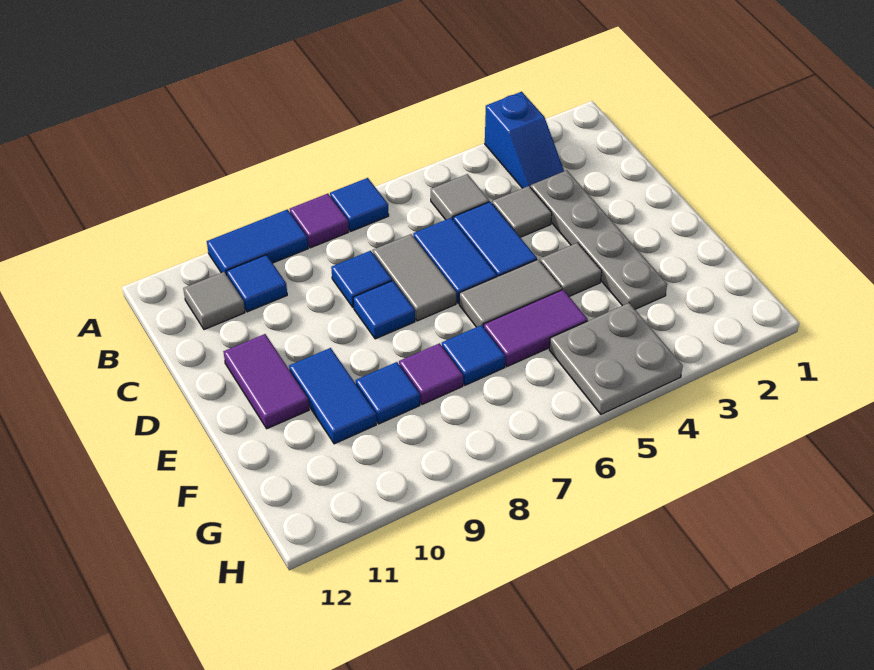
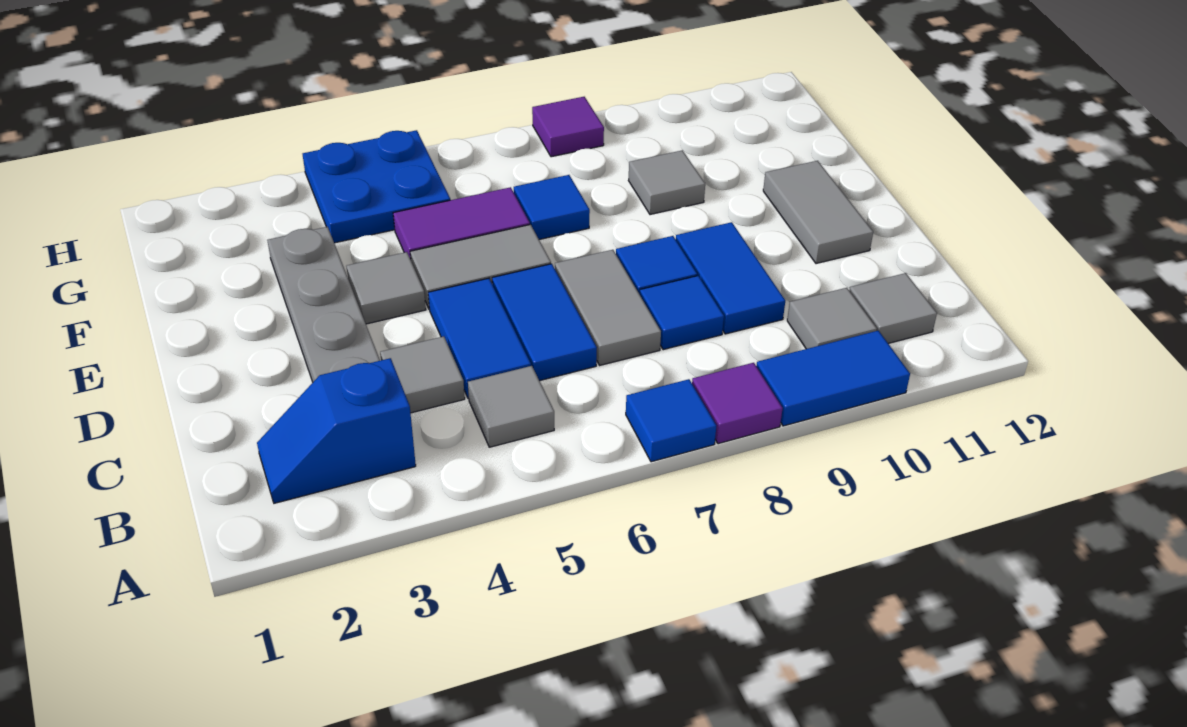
blue 1x2 slope [485,92,564,188] -> blue 1x2 slope turned to [257,358,416,503]
blue 1x1 tile [226,255,287,312] -> grey 1x1 tile [787,288,877,349]
purple 1x2 tile [223,334,309,429] -> grey 1x2 tile [763,161,873,264]
blue 1x2 tile [289,348,376,444] -> blue 1x2 tile moved to [676,222,785,334]
purple 1x1 tile [399,343,463,405] -> purple 1x1 tile moved to [532,97,604,157]
blue 1x1 tile [356,362,420,424] -> grey 1x1 tile [629,150,705,215]
grey 2x2 plate [549,303,683,414] -> blue 2x2 plate [303,130,450,243]

